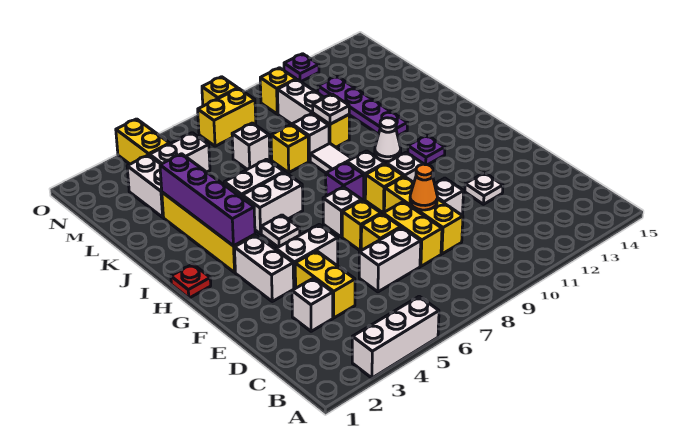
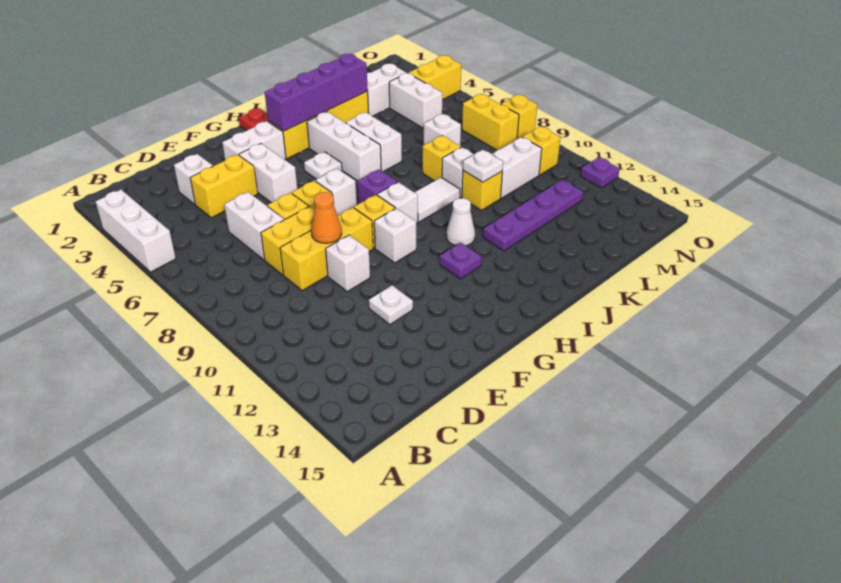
white 1x2 brick [242,172,303,234] -> white 1x3 brick [307,112,381,181]

